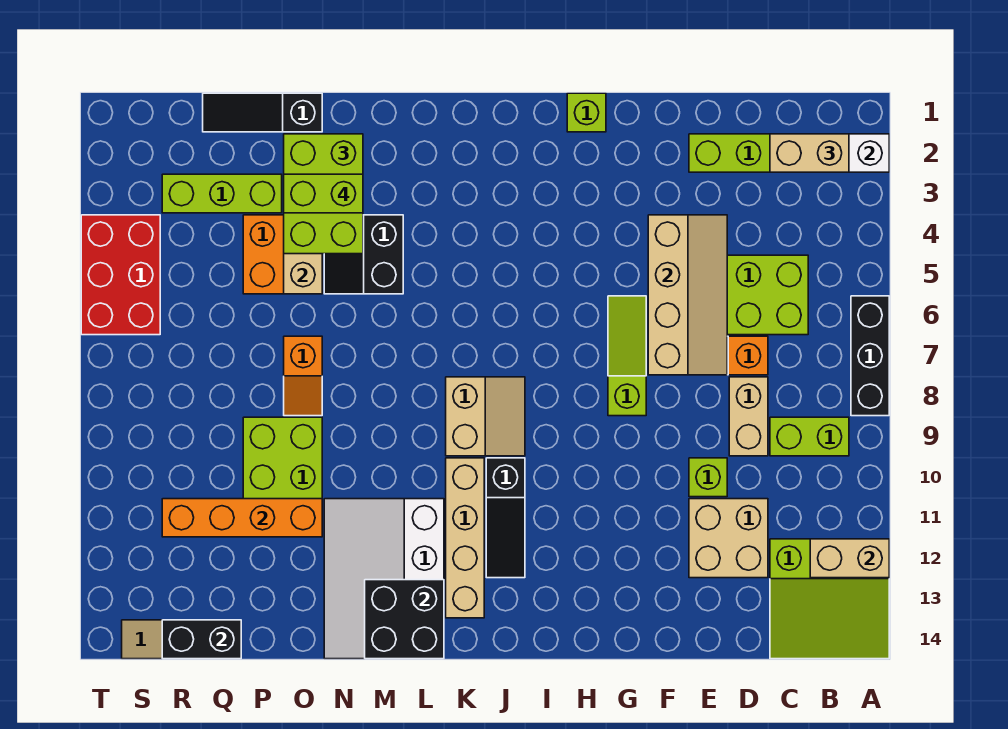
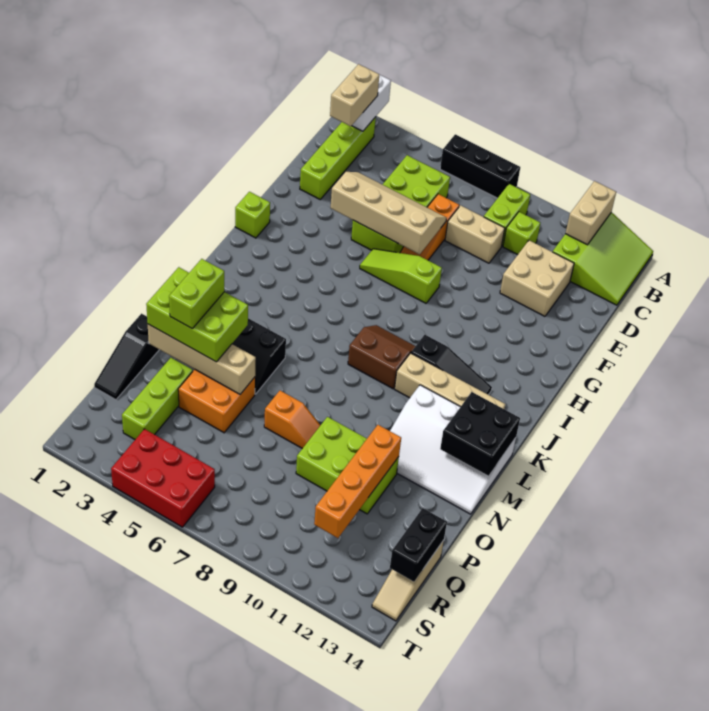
lime 1x1 brick [689,458,727,497] -> lime 1x1 brick moved to [503,212,540,255]
tan 2x2 slope [446,377,525,456] -> brown 2x2 slope [348,325,415,389]

